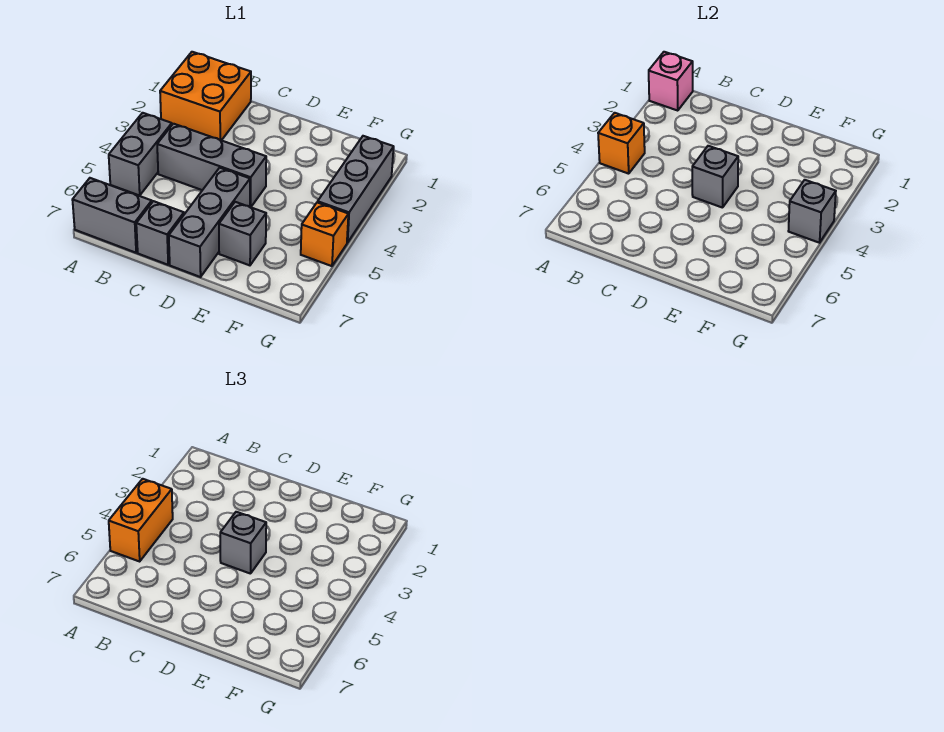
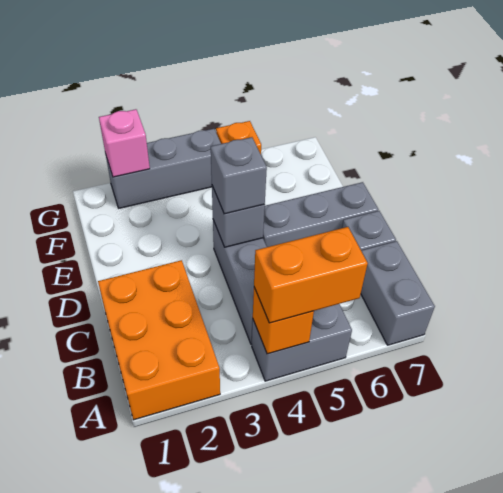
orange 2x2 brick [160,52,251,140] -> orange 2x3 brick [98,260,220,420]
pink 1x1 brick [649,52,693,111] -> pink 1x1 brick moved to [99,109,150,177]
grey 1x1 brick [219,202,266,265] -> none
grey 1x1 brick [789,180,836,243] -> none

